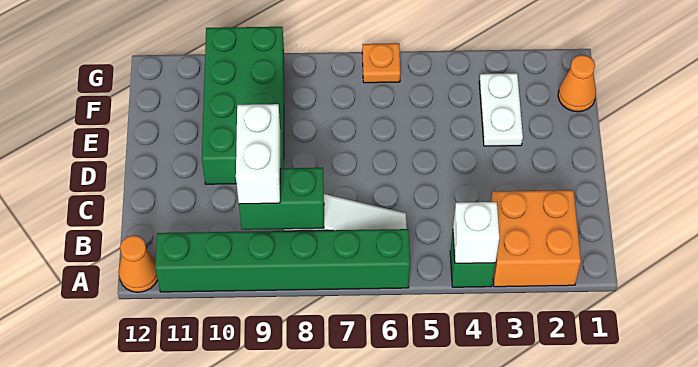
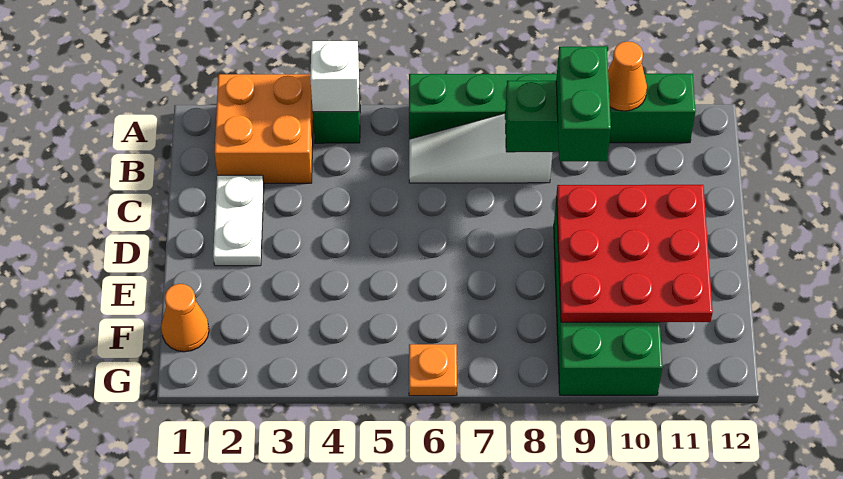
orange 1x1 cone [119,235,158,292] -> orange 1x1 cone moved to [608,41,647,111]
white 1x2 brick [236,104,280,204] -> green 1x2 brick [556,46,611,162]
none -> red 3x3 plate [556,185,713,322]
white 1x2 plate [479,73,523,146] -> white 1x2 plate moved to [213,175,264,266]

